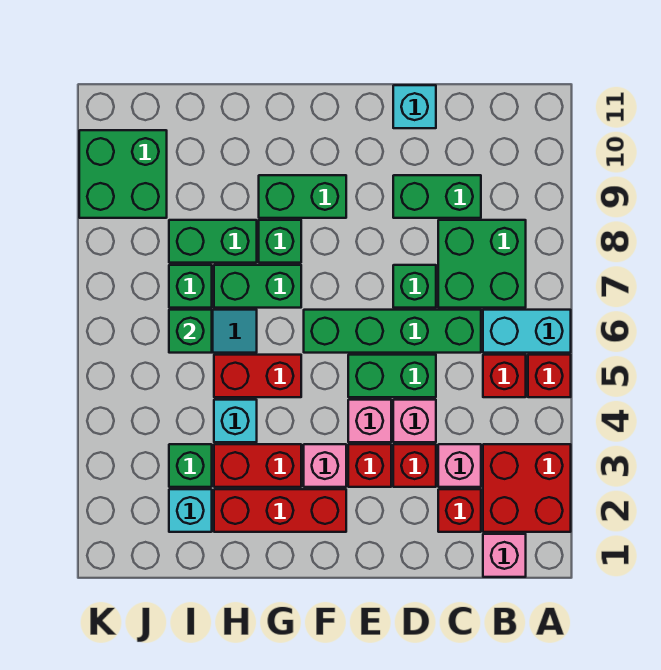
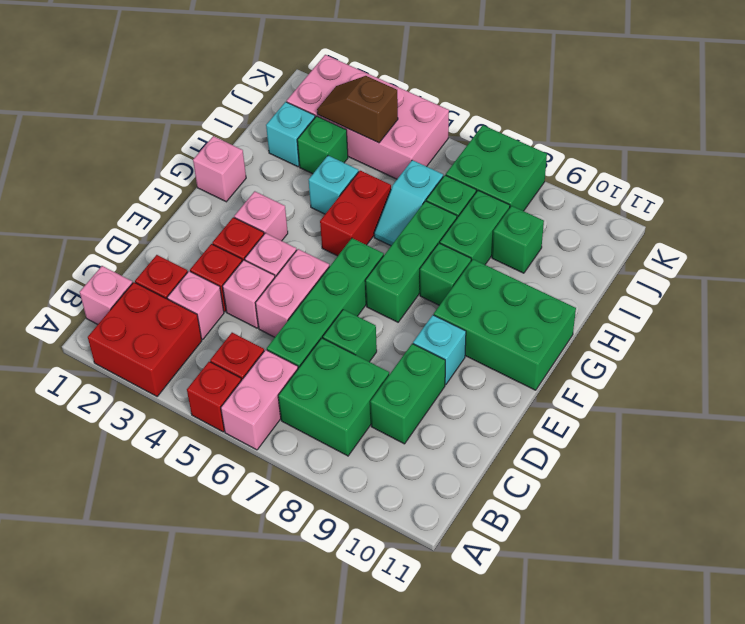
cyan 1x2 brick [483,310,571,353] -> pink 1x2 brick [221,350,298,450]
green 1x2 brick [348,355,436,397] -> pink 1x2 brick [256,249,329,337]
cyan 1x1 brick [393,85,436,128] -> cyan 1x1 brick moved to [413,315,466,385]
red 1x3 brick [214,489,346,532] -> none
green 1x2 brick [259,175,346,218] -> green 2x3 brick [434,259,576,390]
none -> pink 1x1 brick [193,136,246,202]
red 1x2 brick [214,444,301,487] -> none
green 1x2 brick [214,265,301,308] -> green 1x3 brick [365,201,457,322]
green 1x1 brick [169,310,212,353] -> green 1x1 brick moved to [492,206,544,273]
none -> pink 2x4 brick [287,55,449,179]
none -> brown 1x2 slope [317,76,398,143]
green 2x2 brick [79,130,167,218] -> green 2x2 brick moved to [446,125,547,211]

